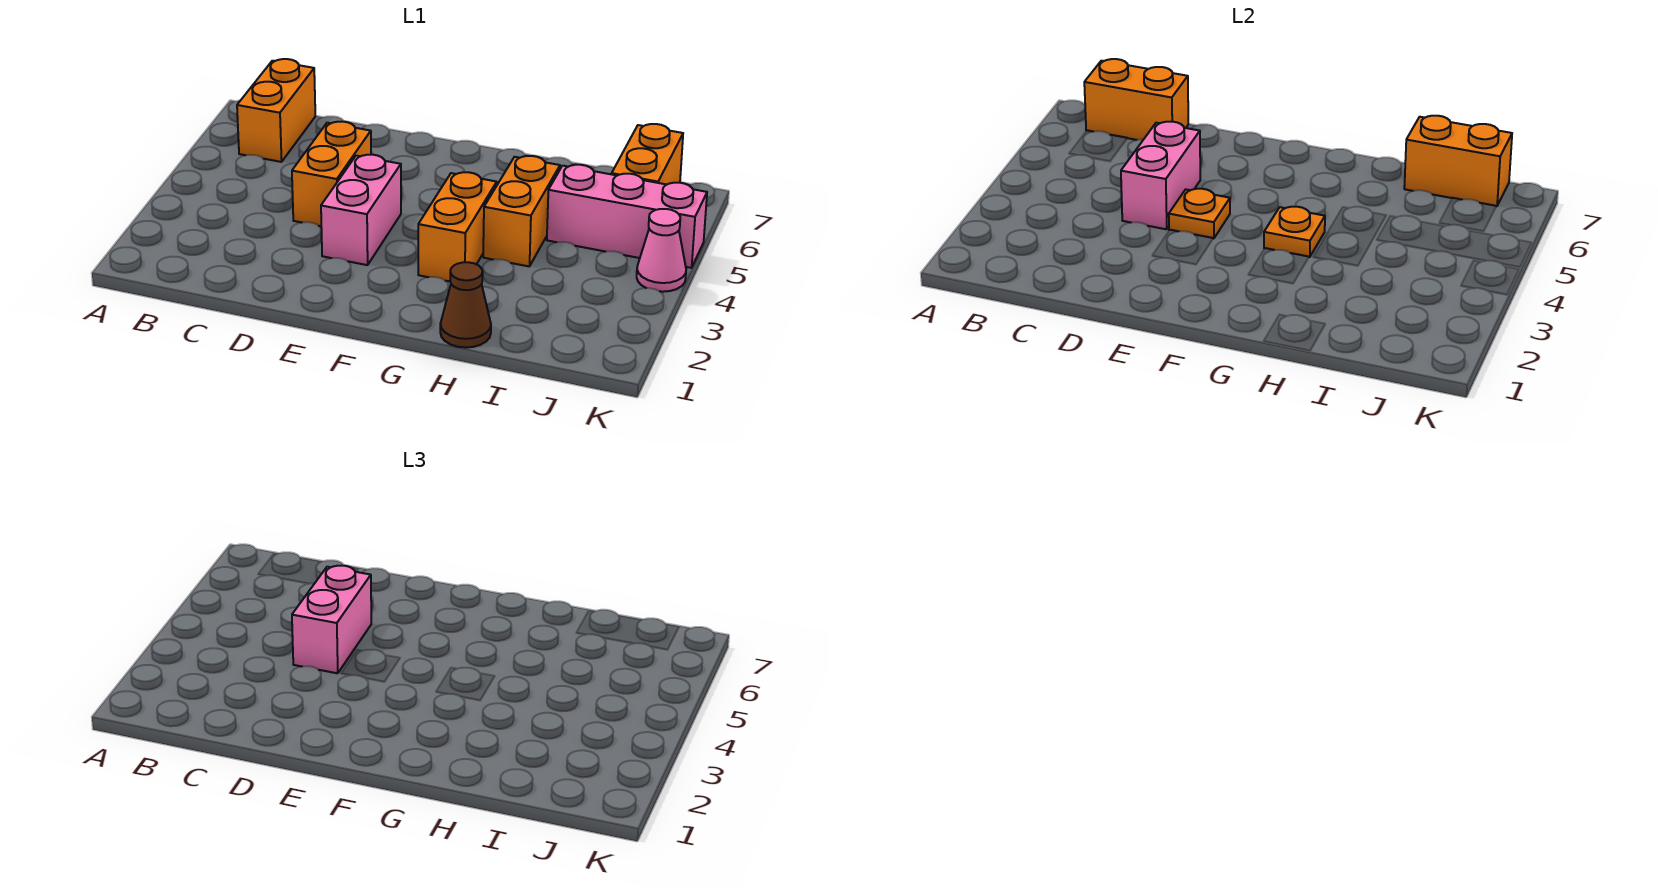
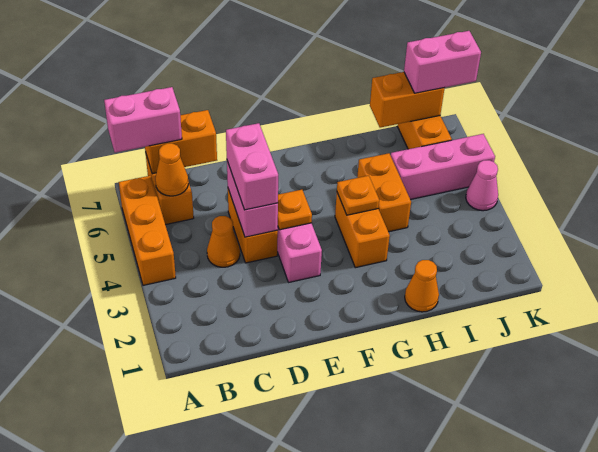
none -> orange 1x3 brick [119,176,176,285]
none -> pink 1x2 brick [104,87,182,153]
none -> orange 1x1 cone [155,143,188,196]
none -> orange 1x1 cone [207,216,240,267]
brown 1x1 cone [440,262,491,348] -> orange 1x1 cone [405,260,439,312]
none -> pink 1x2 brick [404,31,481,93]

